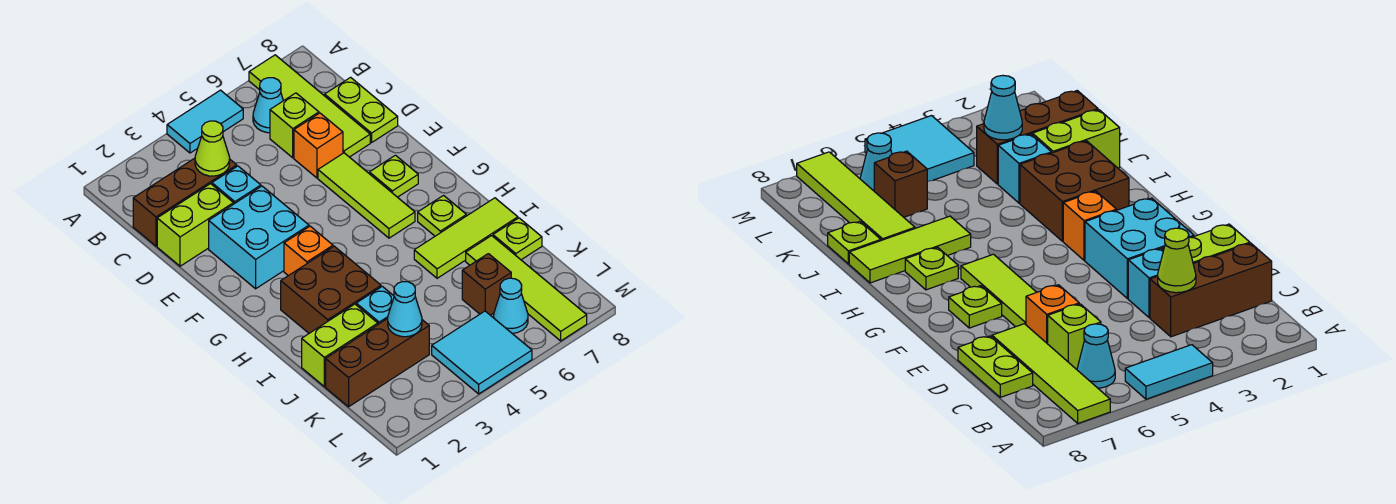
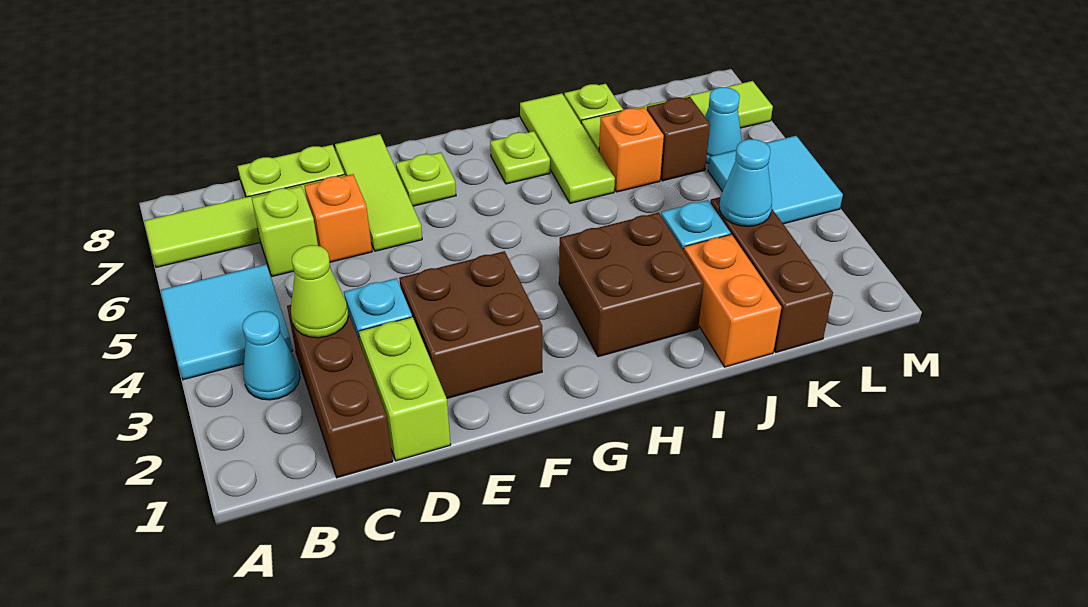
cyan 1x2 tile [167,90,243,153] -> cyan 2x2 tile [161,264,293,380]
cyan 1x1 cone [253,78,283,133] -> cyan 1x1 cone moved to [243,311,300,400]
cyan 2x2 brick [209,186,309,289] -> brown 2x2 brick [399,251,542,398]
lime 1x3 tile [318,153,415,238] -> lime 1x3 tile turned to [335,134,422,251]
orange 1x1 brick [284,226,333,276] -> orange 1x1 brick moved to [599,107,664,192]
lime 1x2 brick [302,304,378,387] -> orange 1x2 brick [683,234,781,367]

